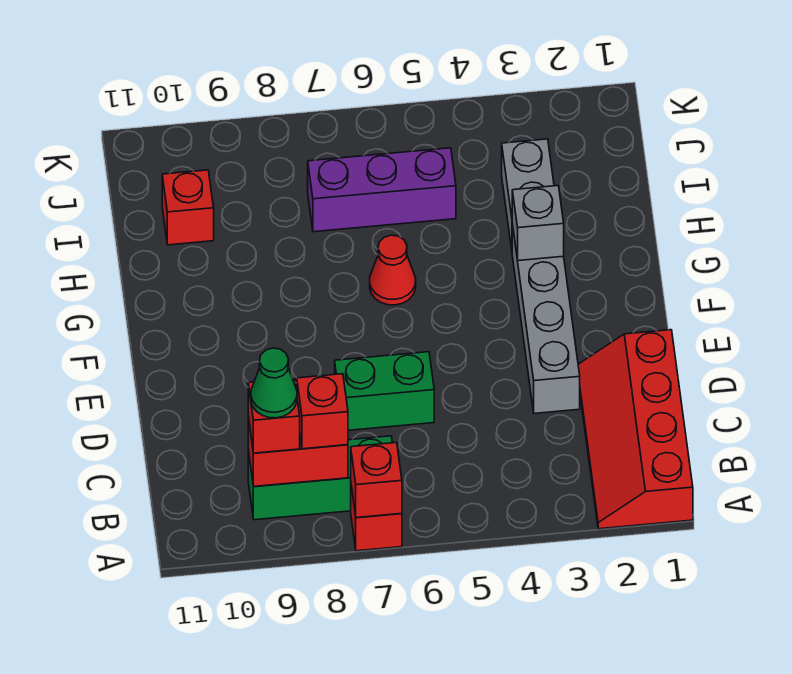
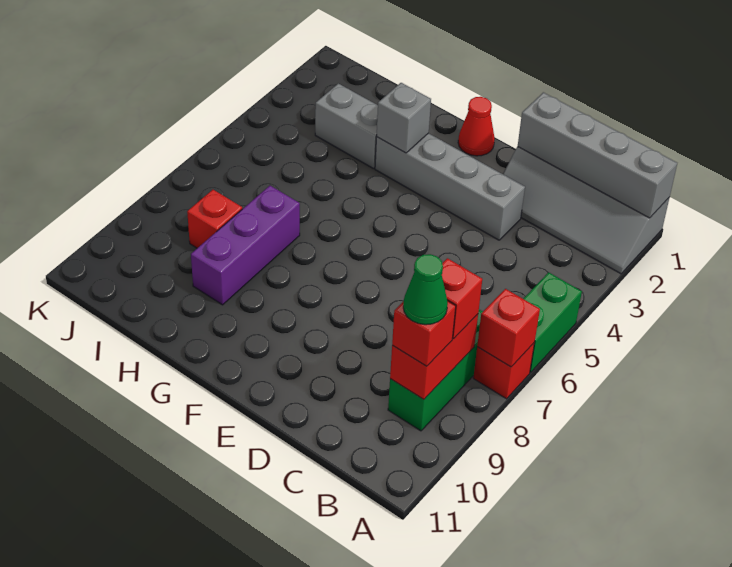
red 2x4 slope [578,330,693,529] -> grey 2x4 slope [503,147,670,274]
none -> grey 1x4 brick [518,92,677,218]
green 1x2 brick [335,352,434,430] -> green 1x2 brick moved to [523,272,582,372]
red 1x1 cone [370,235,416,305] -> red 1x1 cone moved to [458,97,495,156]
purple 1x3 brick [308,148,456,232] -> purple 1x3 brick moved to [191,186,300,305]
red 1x1 brick [162,170,214,245] -> red 1x1 brick moved to [187,190,242,248]

